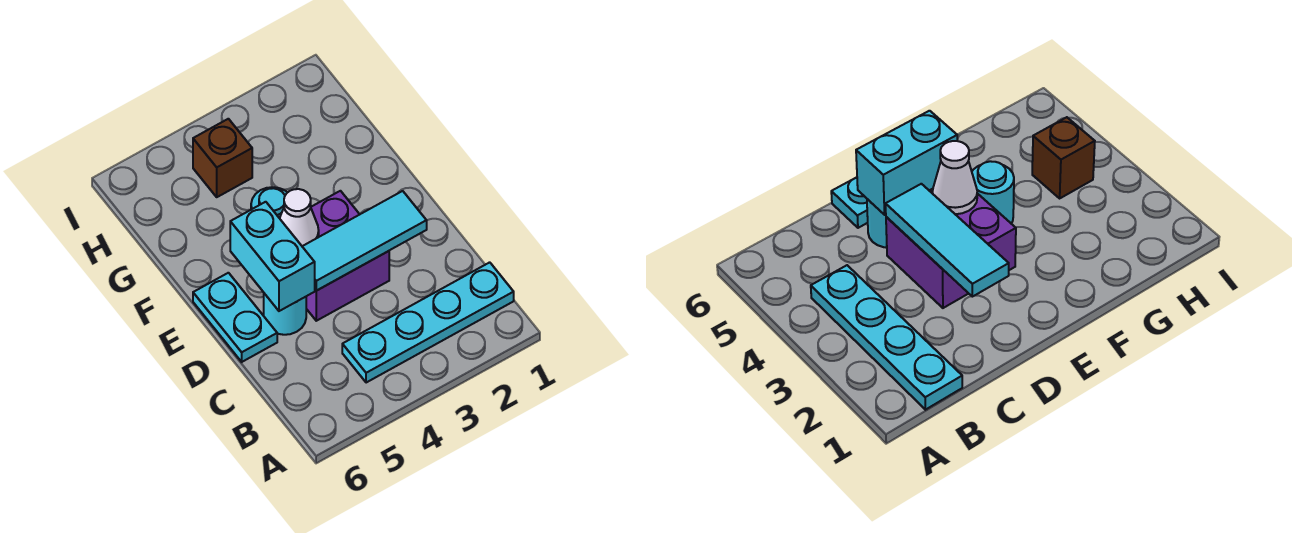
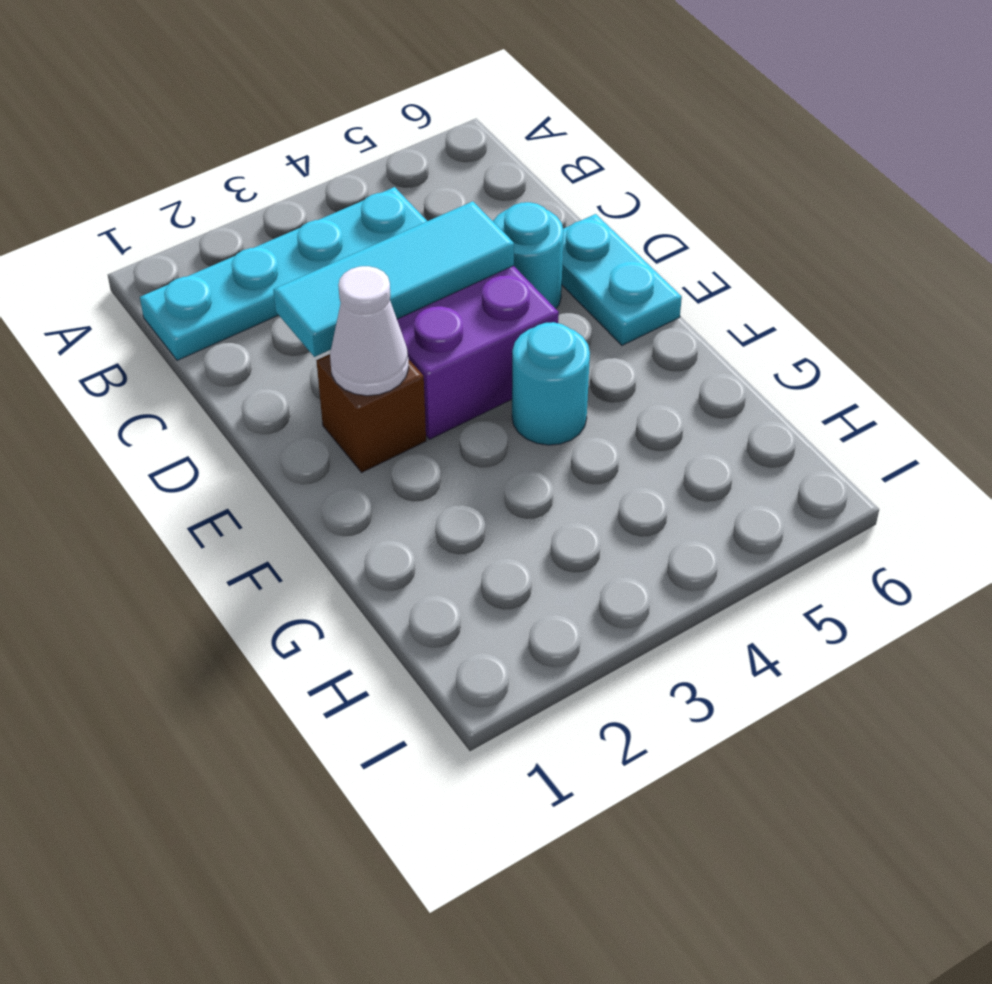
cyan 1x2 brick [230,202,315,311] -> none
white 1x1 cone [280,189,319,246] -> white 1x1 cone moved to [330,266,409,396]
brown 1x1 brick [193,119,252,197] -> brown 1x1 brick moved to [316,354,426,472]

